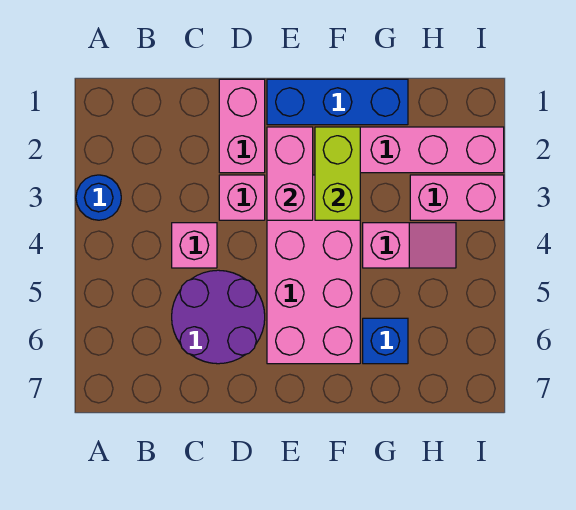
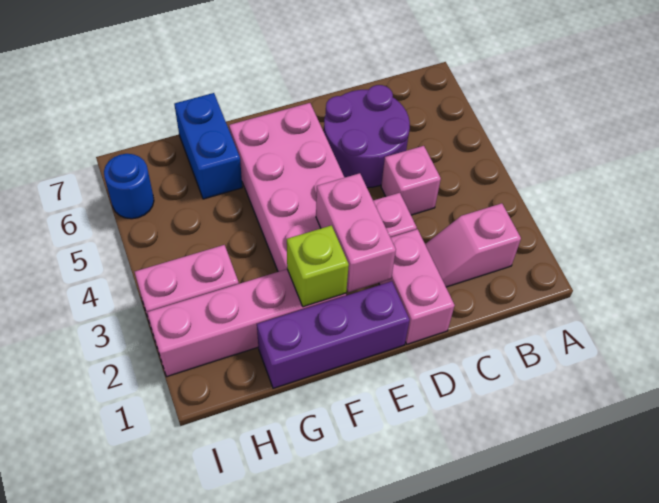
blue 1x1 round brick [76,175,121,220] -> blue 1x1 round brick moved to [104,154,154,219]
blue 1x3 brick [267,79,408,125] -> purple 1x3 brick [257,281,410,388]
lime 1x2 brick [315,127,360,220] -> lime 1x1 brick [287,225,349,307]
pink 1x2 slope [363,223,456,268] -> pink 1x2 slope moved to [425,203,521,287]
blue 1x1 brick [363,318,408,364] -> blue 1x2 brick [174,93,242,199]

